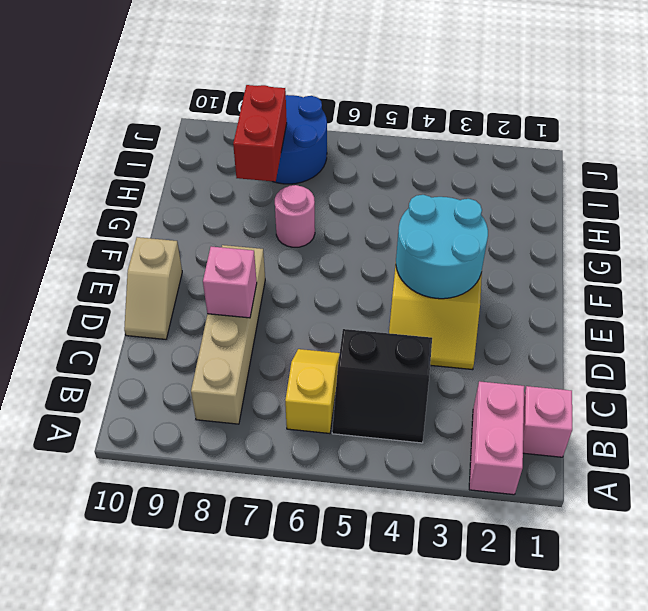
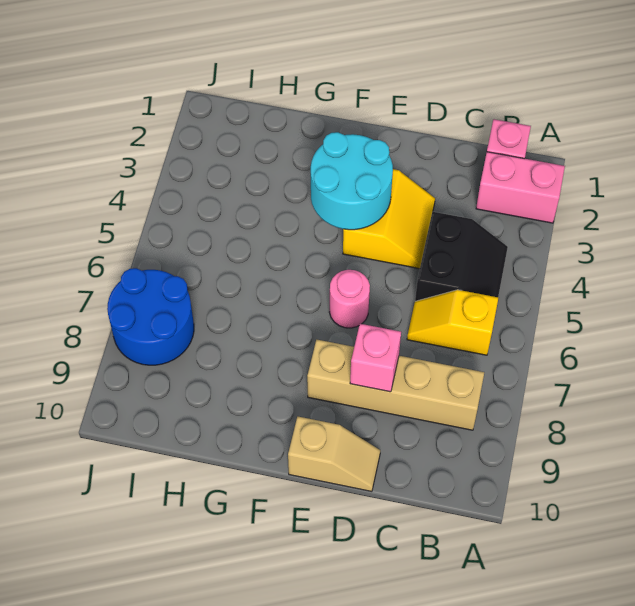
pink 1x1 round brick [275,185,315,247] -> pink 1x1 round brick moved to [329,270,370,328]
red 1x2 brick [233,85,287,182] -> none

